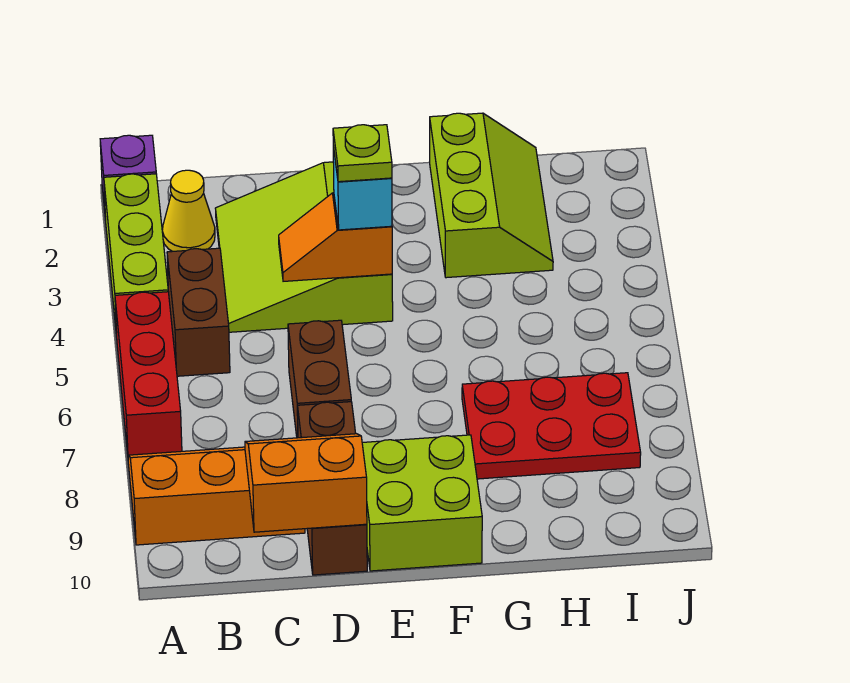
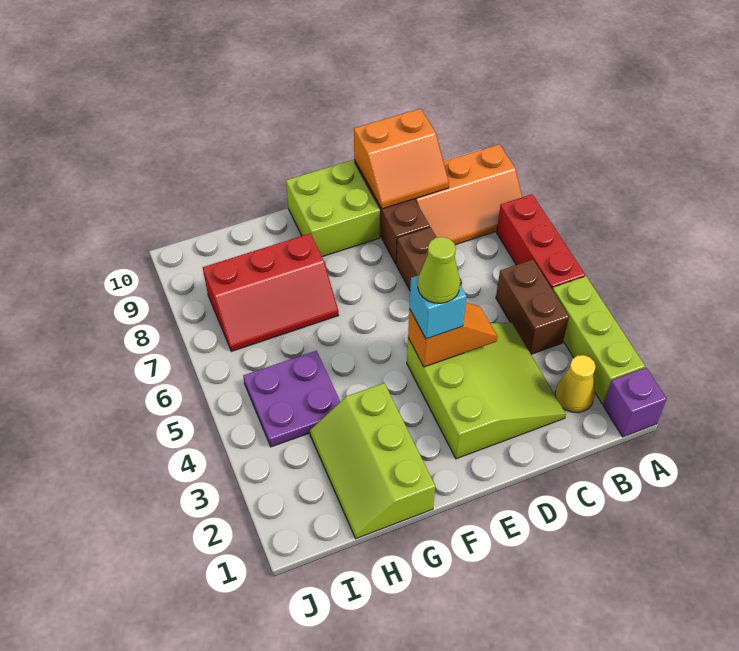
lime 1x1 plate [333,125,392,182] -> lime 1x1 cone [418,237,460,303]
red 2x3 plate [462,373,641,479] -> red 2x3 slope [203,234,339,351]
none -> purple 2x2 plate [243,351,340,447]

